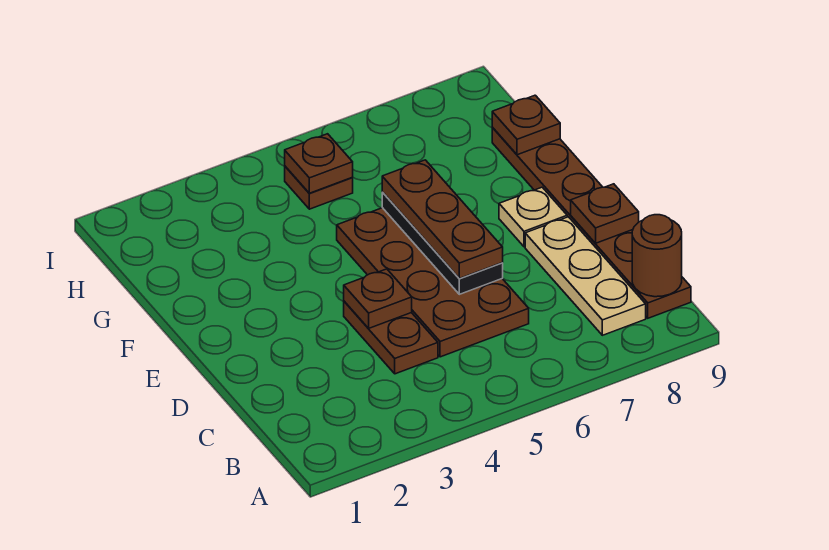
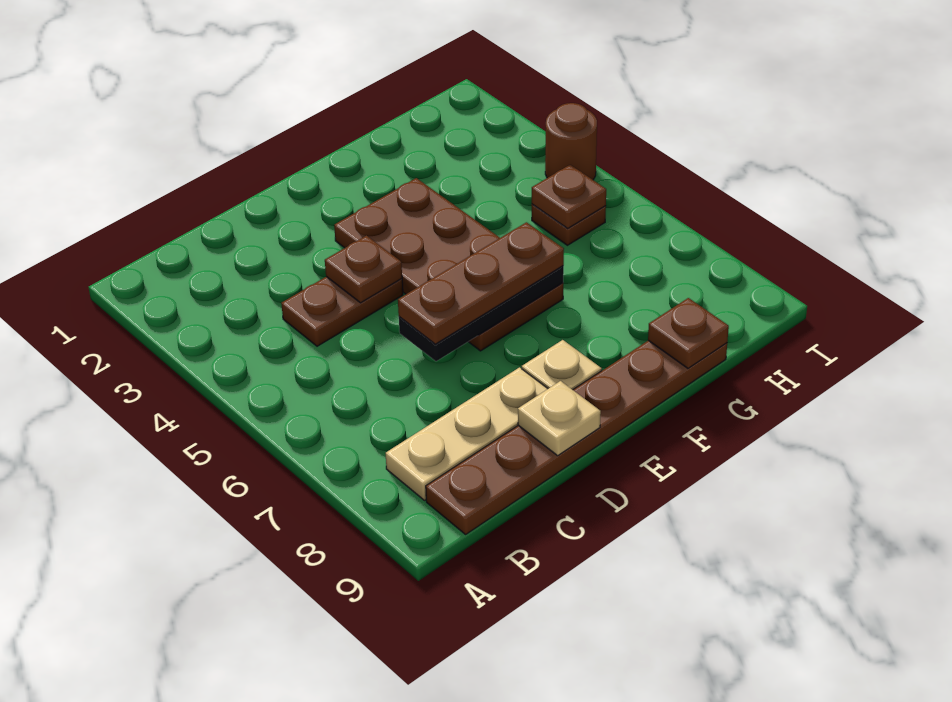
brown 1x1 round brick [632,215,682,297] -> brown 1x1 round brick moved to [545,103,597,180]
brown 2x4 plate [337,208,529,357] -> brown 2x4 plate turned to [334,178,563,351]
brown 1x1 plate [571,184,639,243] -> tan 1x1 plate [518,381,601,456]

